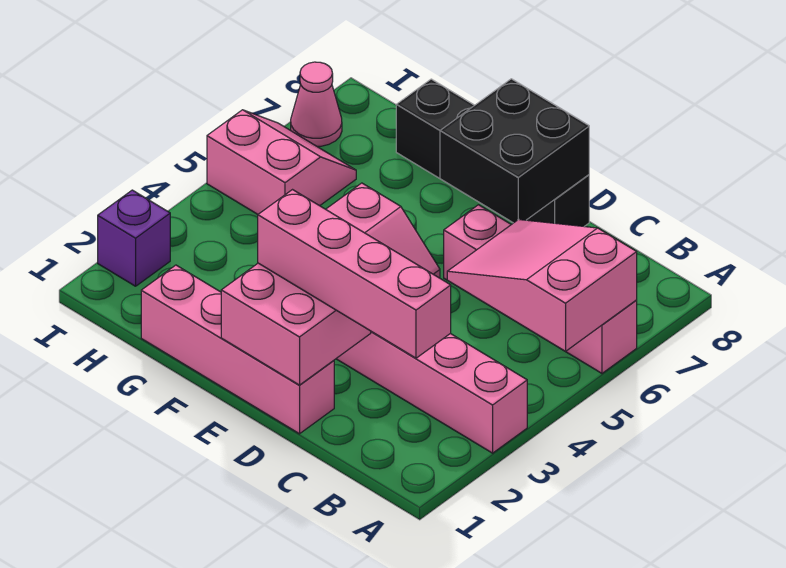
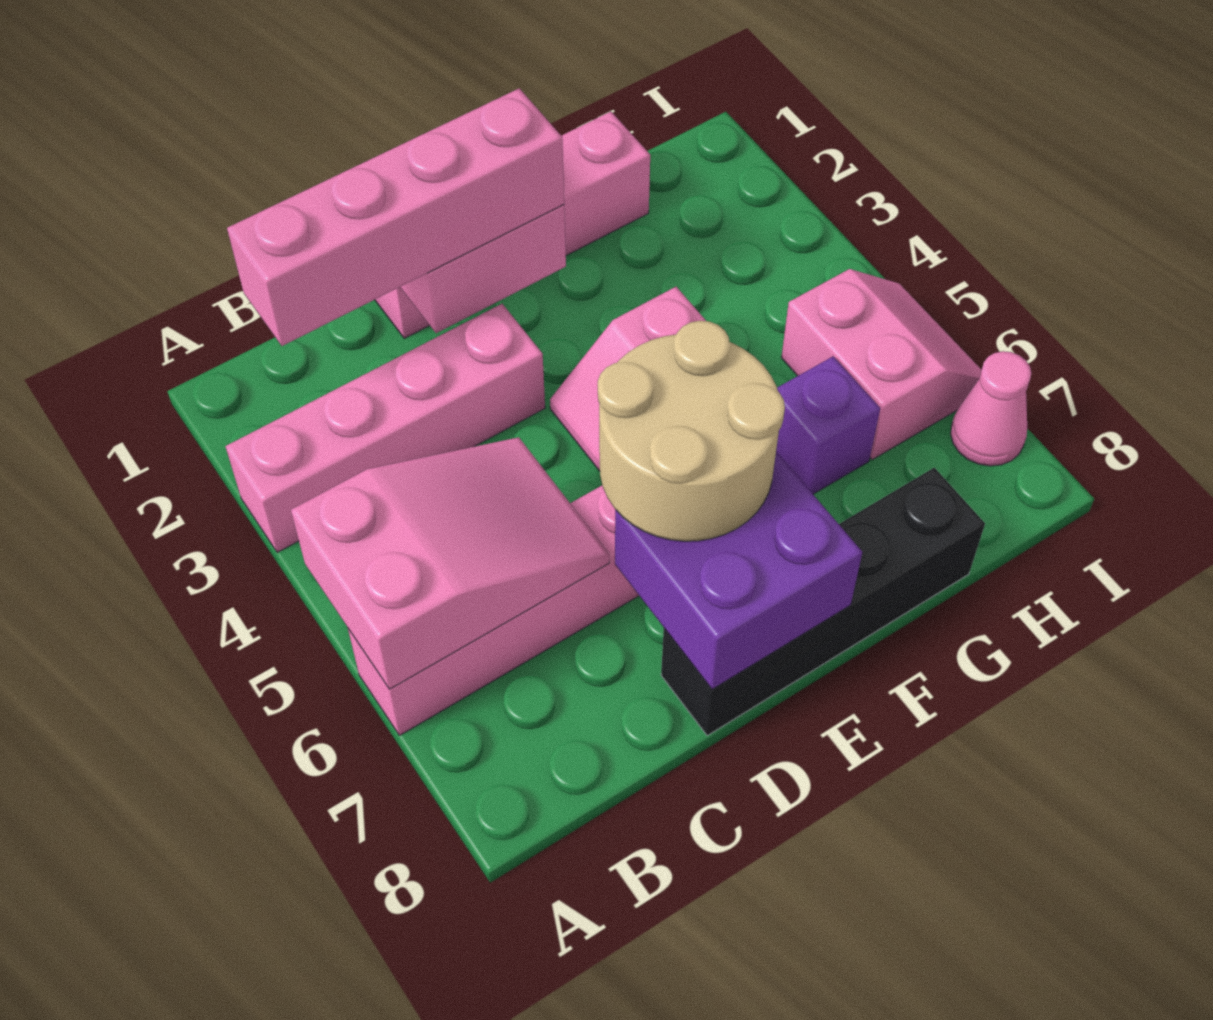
none -> tan 2x2 round brick [598,321,785,541]
black 2x2 brick [440,79,589,223] -> purple 2x2 brick [615,452,862,689]
pink 2x2 slope [207,110,356,214] -> pink 2x2 slope turned to [781,269,982,460]
purple 1x1 brick [98,190,170,286] -> purple 1x1 brick moved to [776,356,880,494]

